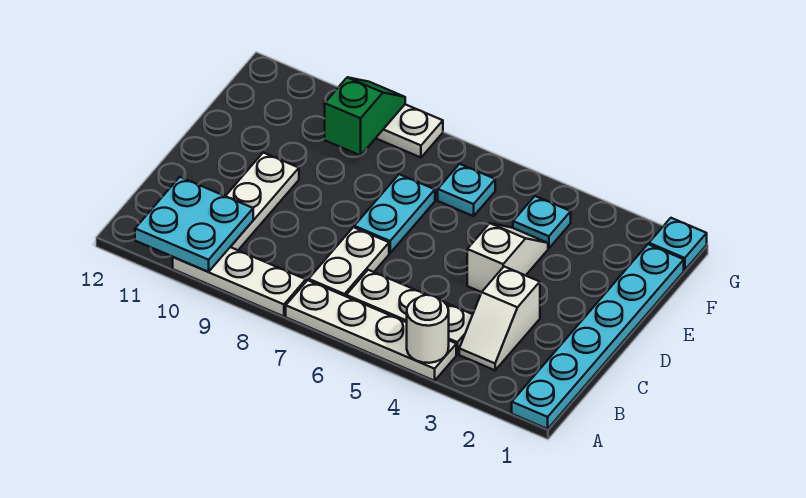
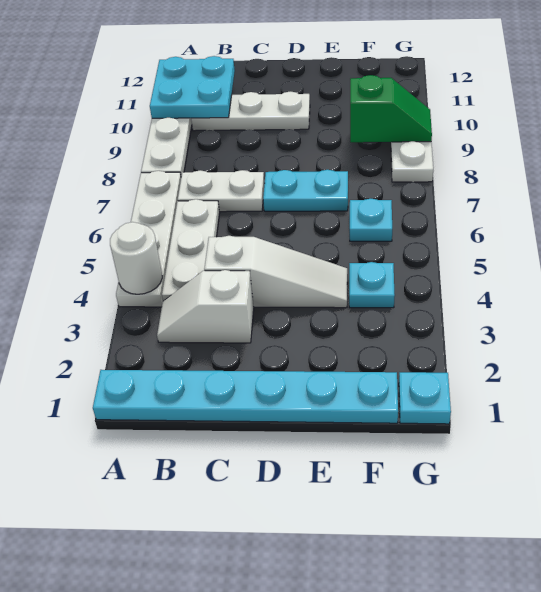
white 1x2 slope [467,223,548,292] -> white 1x3 slope [204,236,347,308]

